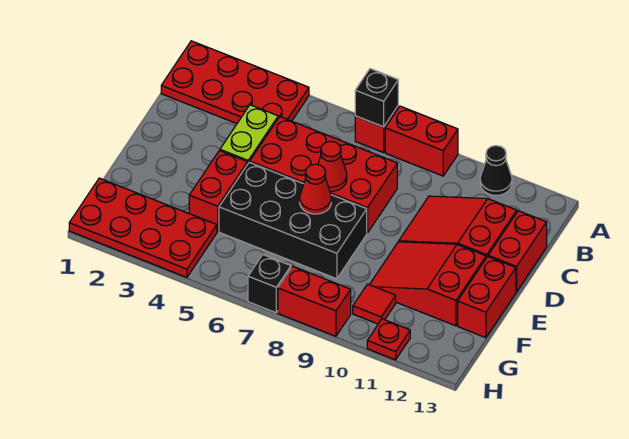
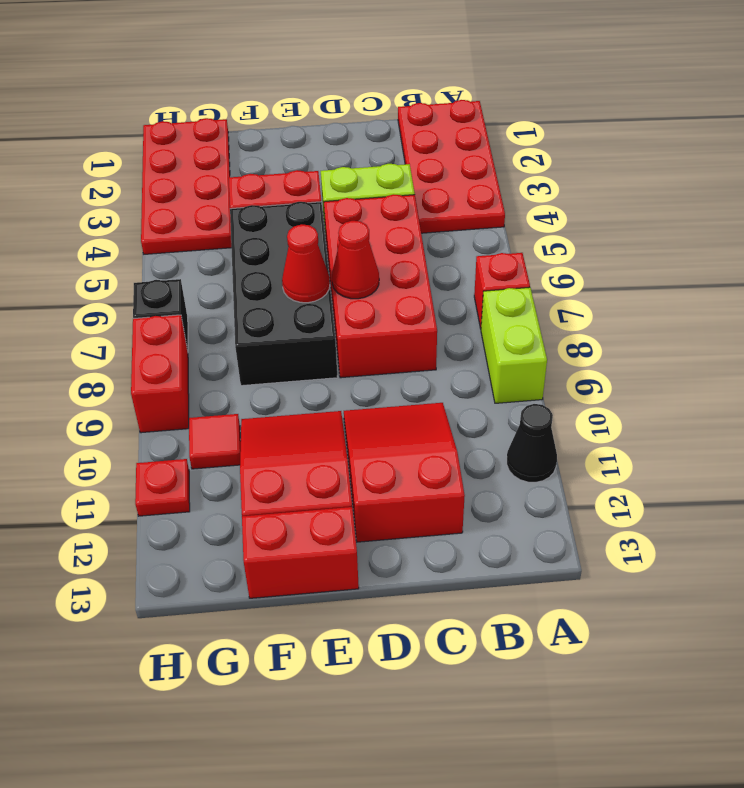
black 1x1 brick [355,69,398,127] -> none
red 1x2 brick [385,106,458,176] -> lime 1x2 brick [481,287,547,403]
red 1x2 brick [488,211,547,292] -> none

